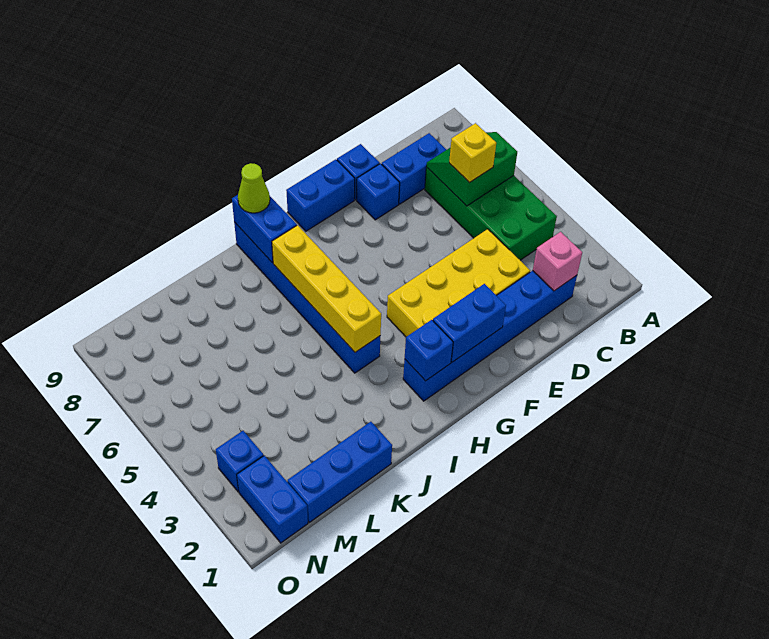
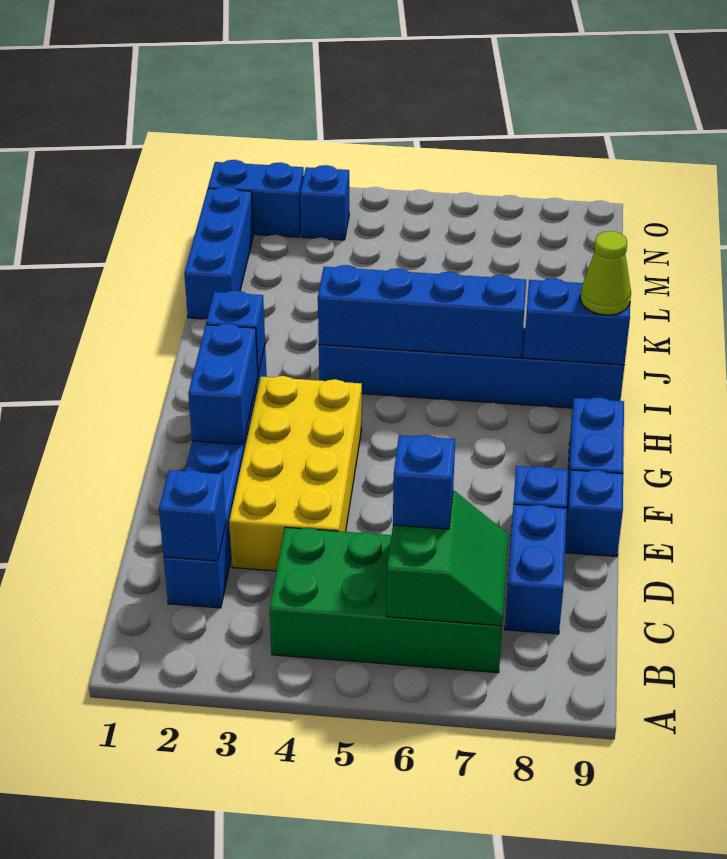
pink 1x1 brick [533,232,582,291] -> blue 1x1 brick [159,470,226,561]
yellow 1x1 brick [449,123,496,183] -> blue 1x1 brick [393,435,455,529]
yellow 1x4 brick [272,225,381,352] -> blue 1x4 brick [318,265,526,358]

